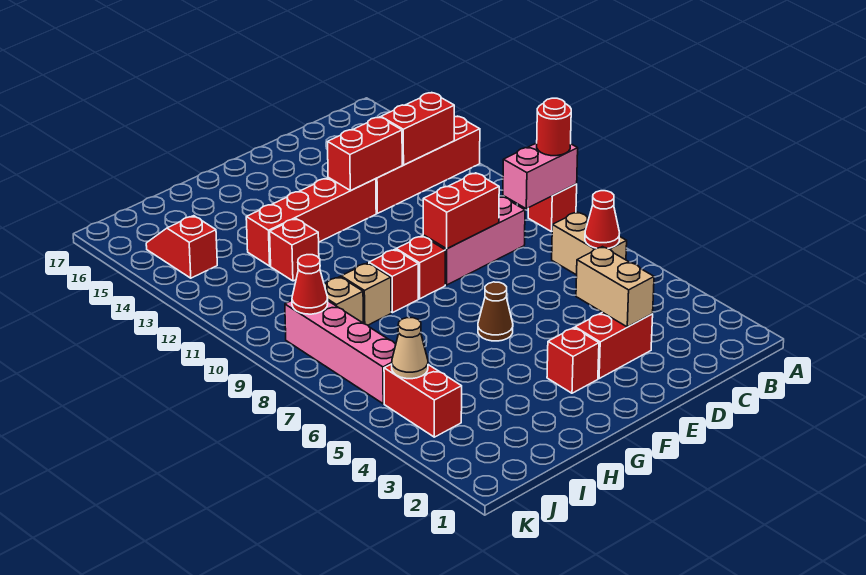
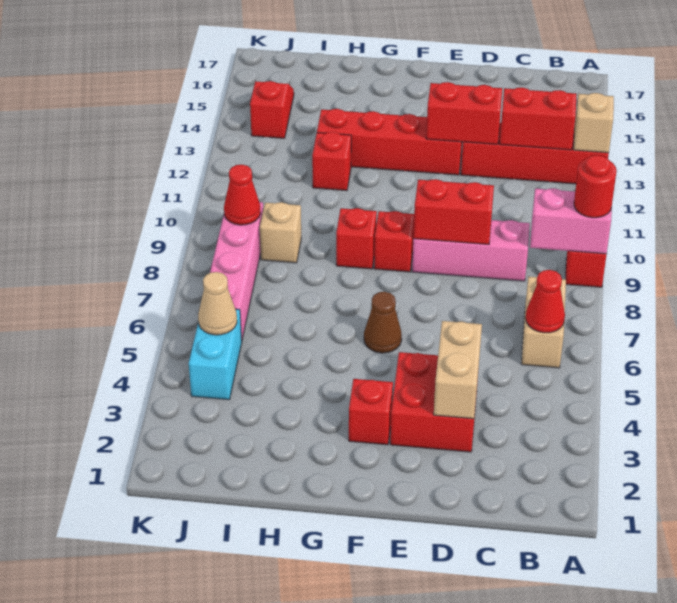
red 1x2 brick [575,312,653,378] -> red 2x2 brick [390,352,478,452]
tan 1x1 brick [341,263,391,325] -> tan 1x1 brick moved to [574,93,614,153]
red 1x2 brick [384,364,462,437] -> cyan 1x2 brick [189,309,242,400]

